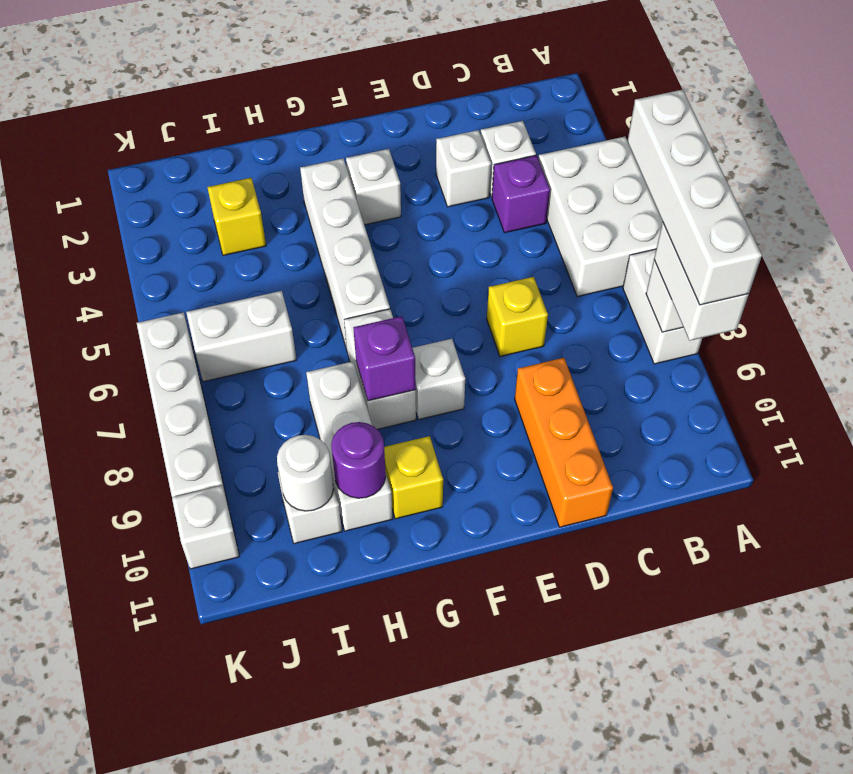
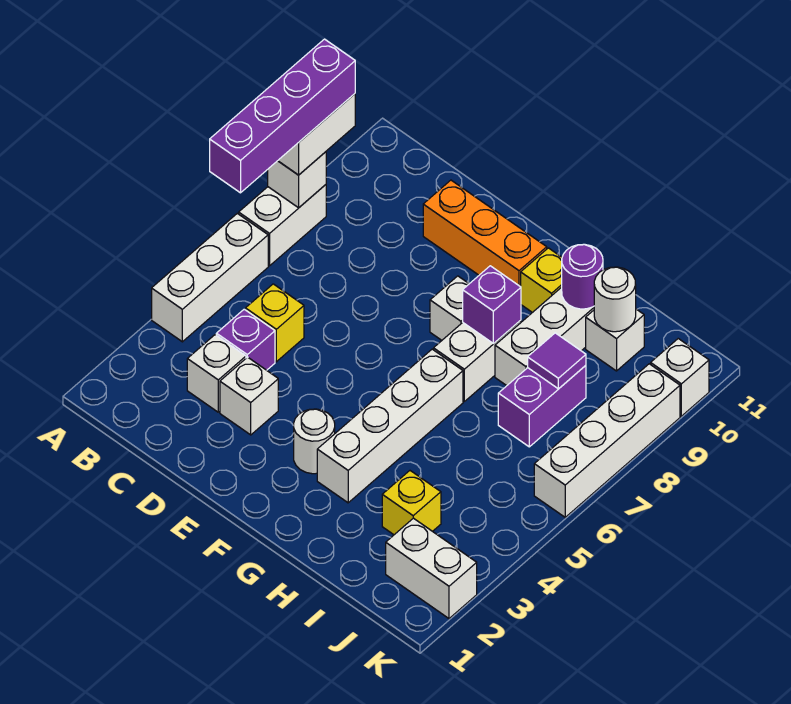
white 2x3 brick [538,137,663,297] -> white 1x3 brick [152,213,268,342]
white 1x4 brick [627,90,762,305] -> purple 1x4 brick [210,39,355,193]
yellow 1x1 brick [487,277,548,356] -> yellow 1x1 brick moved to [246,284,304,362]
orange 1x3 brick [515,358,613,527] -> orange 1x3 brick turned to [423,180,547,287]
white 1x1 brick [346,149,401,225] -> white 1x1 round brick [294,409,335,474]
white 1x2 brick [186,291,297,382] -> white 1x2 brick moved to [386,518,477,619]
none -> purple 1x2 brick [498,365,586,447]
none -> purple 1x1 tile [528,333,586,389]

